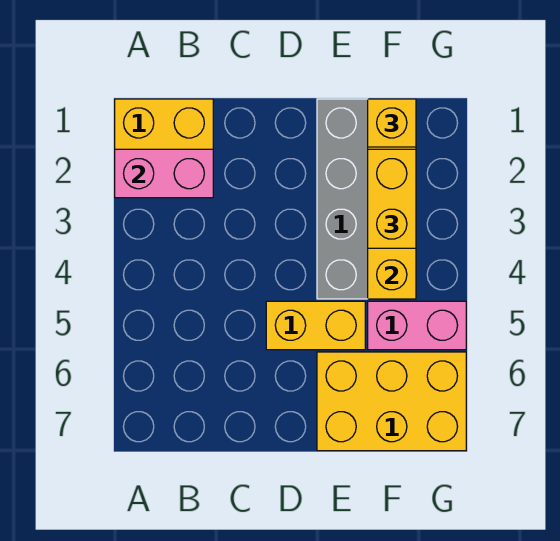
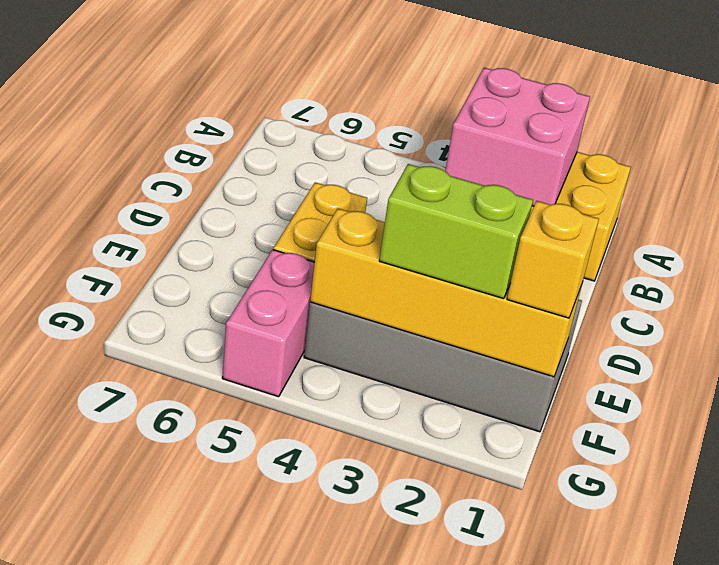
pink 1x2 brick [115,149,213,198] -> pink 2x2 brick [445,68,590,206]
yellow 2x3 brick [317,352,466,451] -> none
yellow 1x2 brick [368,149,416,248] -> lime 1x2 brick [379,164,533,299]

